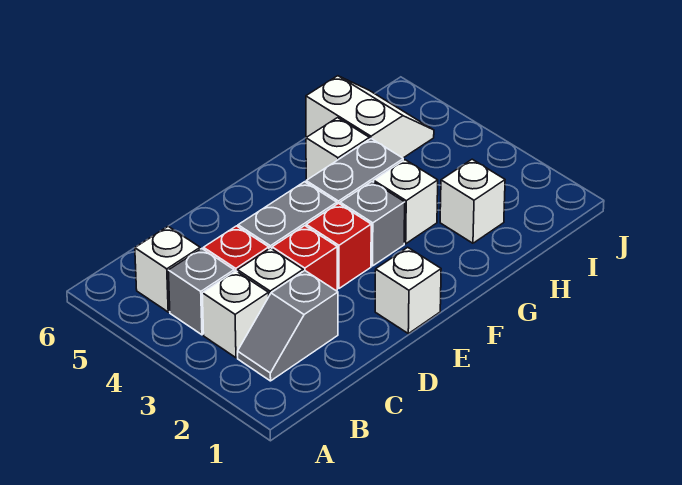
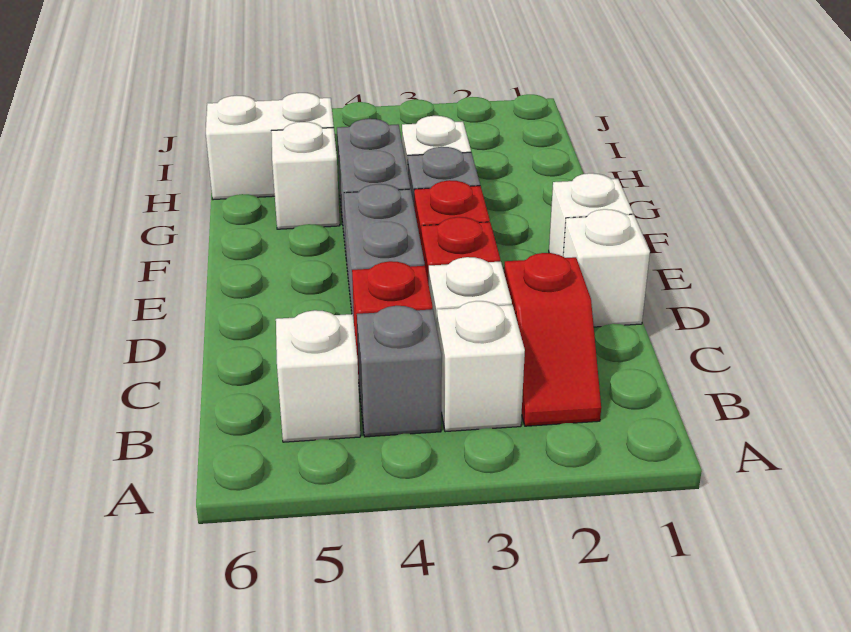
grey 1x2 slope [238,271,338,381] -> red 1x2 slope [504,253,601,426]
white 1x1 brick [440,159,505,243] -> white 1x1 brick moved to [563,209,650,327]

